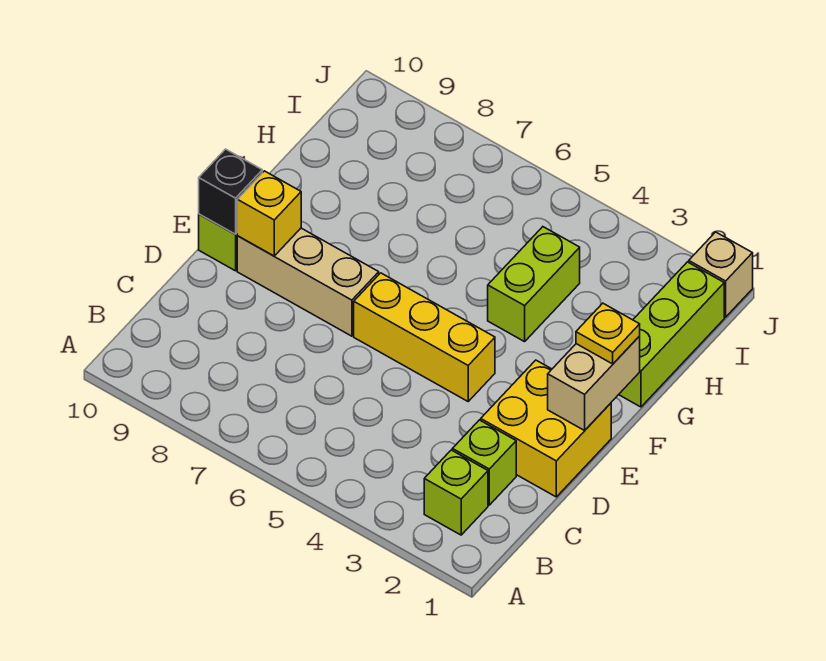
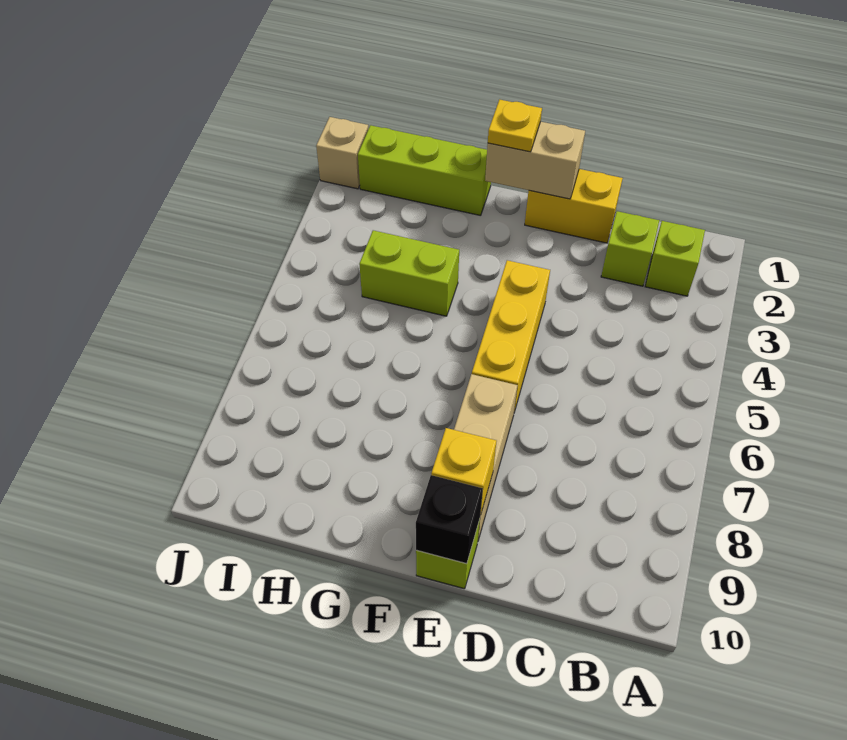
yellow 2x2 brick [481,360,611,497] -> yellow 1x2 brick [525,169,623,243]

